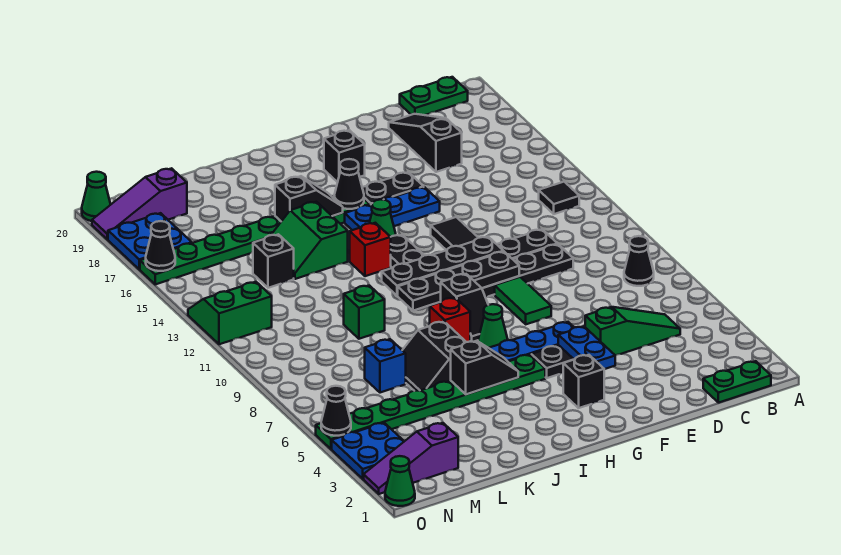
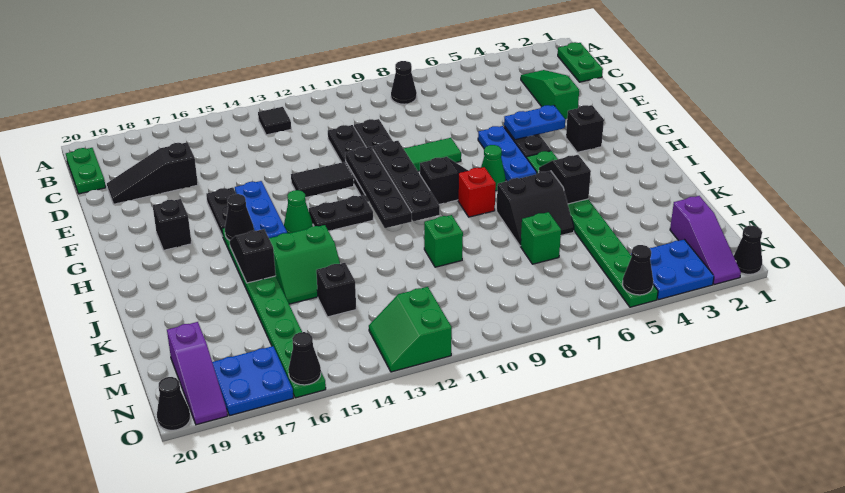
green 1x3 slope [585,307,680,355] -> green 1x3 slope moved to [521,70,579,119]
red 1x1 brick [350,223,391,276] -> none
blue 1x1 brick [365,339,406,393] -> green 1x1 brick [521,212,561,264]
green 1x1 cone [385,456,415,506] -> black 1x1 cone [734,226,762,274]
green 1x1 cone [82,172,111,221] -> black 1x1 cone [157,377,190,430]

